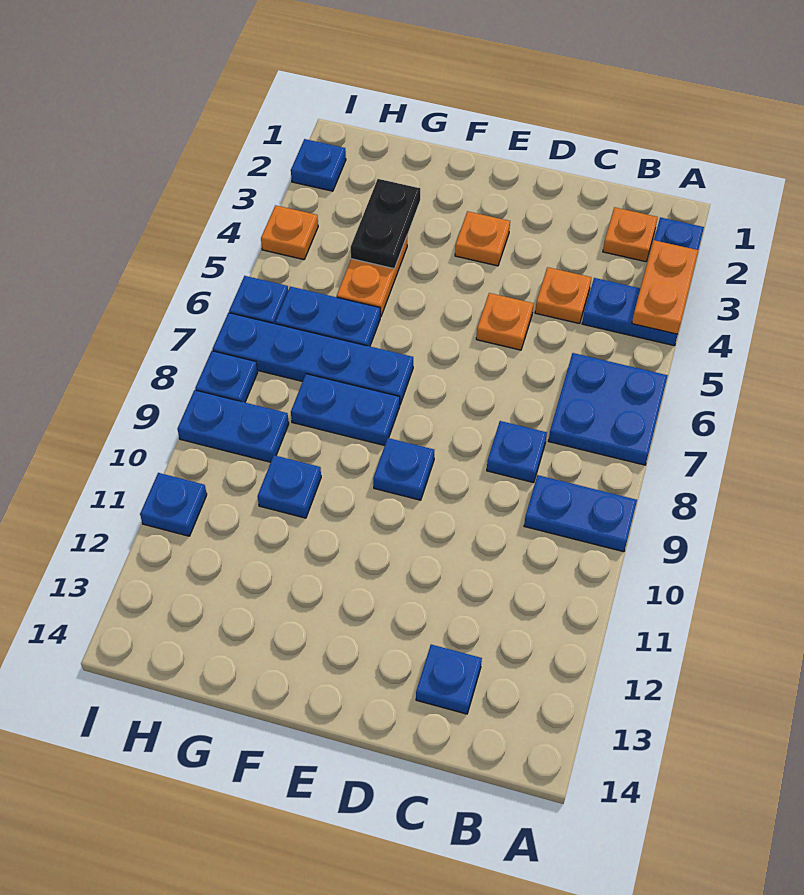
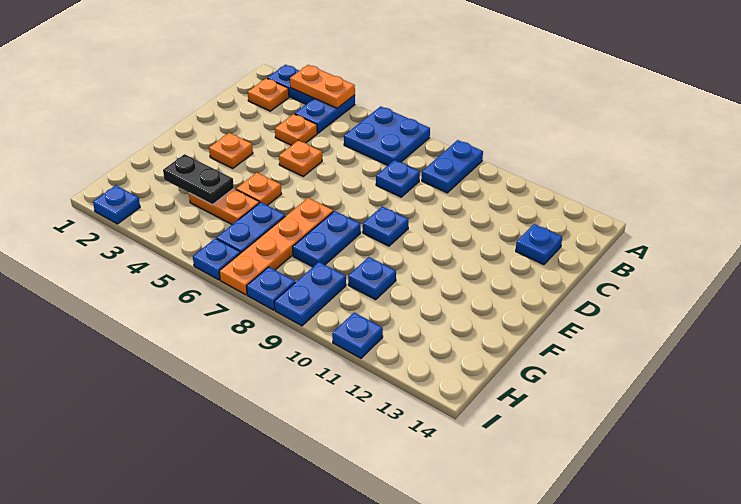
blue 1x4 plate [212,313,413,404] -> orange 1x4 plate [219,198,333,295]
orange 1x1 plate [261,205,318,260] -> orange 1x1 plate moved to [236,173,281,205]

